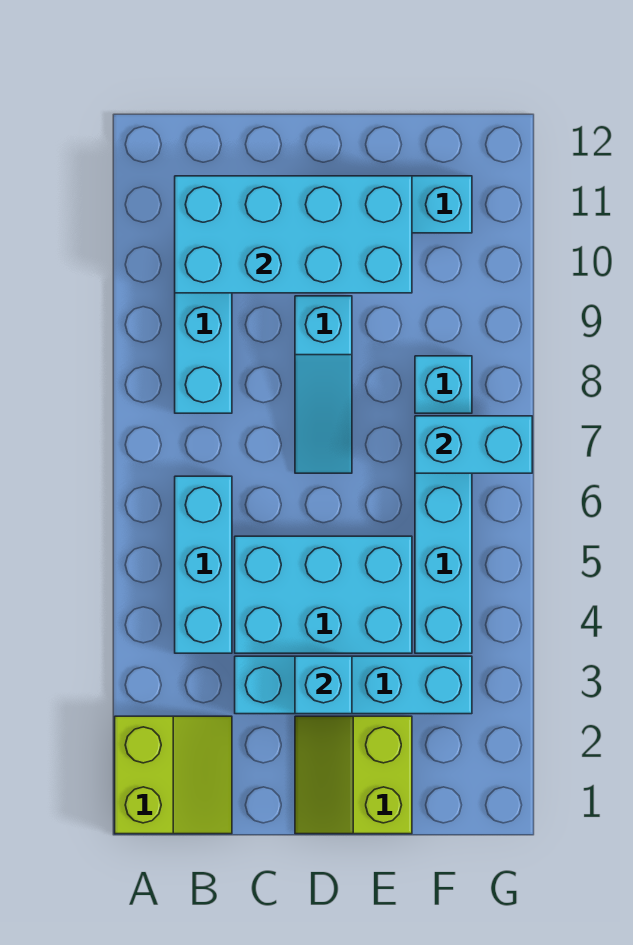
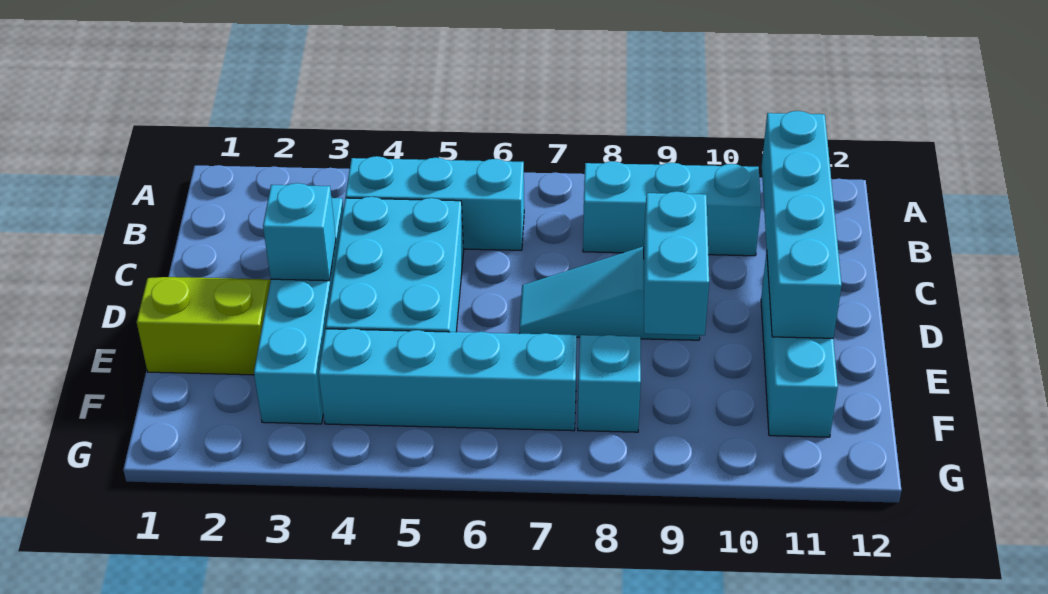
lime 2x2 slope [115,716,232,834] -> none
cyan 2x4 brick [175,176,412,293] -> cyan 1x4 brick [762,111,842,338]
cyan 1x2 brick [415,416,532,473] -> cyan 1x2 brick moved to [644,191,709,335]

